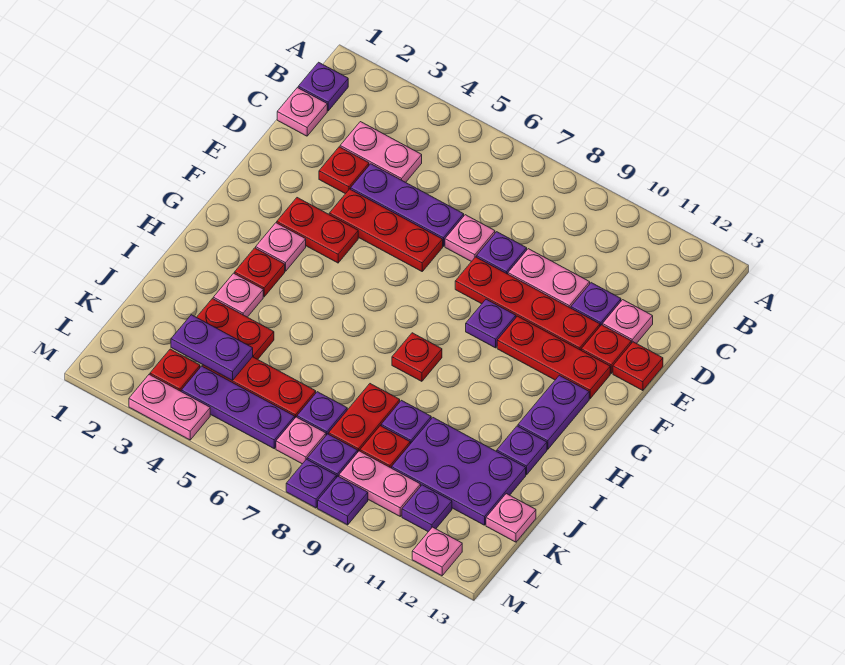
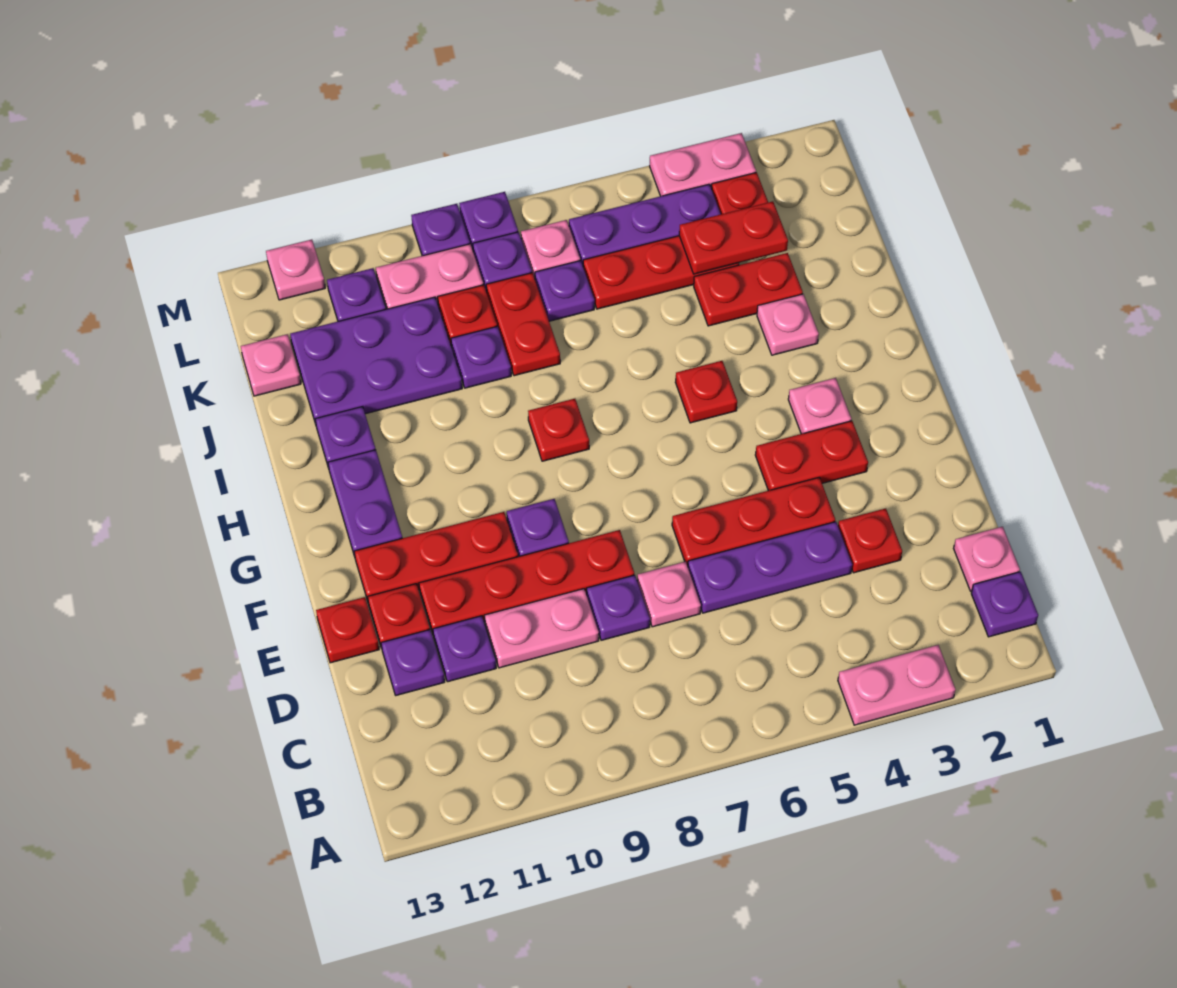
pink 1x2 plate [340,122,422,182] -> pink 1x2 plate moved to [838,645,956,725]
pink 1x1 plate [602,300,653,344] -> purple 1x1 plate [381,630,445,695]
red 1x1 plate [235,248,285,297] -> red 1x1 plate moved to [675,361,737,423]
purple 1x2 plate [171,315,253,380] -> red 1x2 plate [679,201,788,274]

